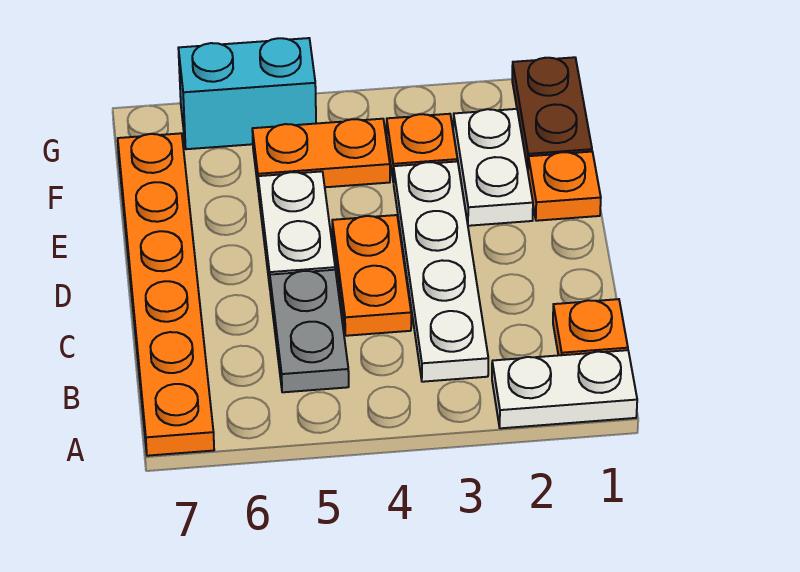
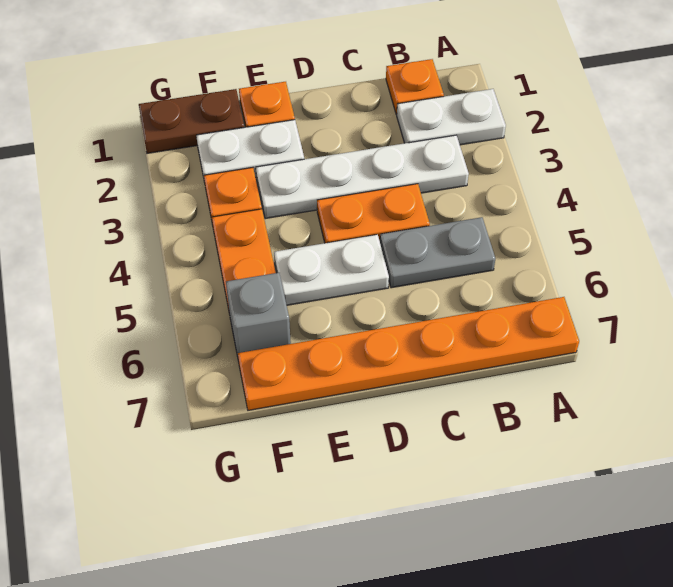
white 1x2 plate [492,350,637,428] -> white 1x2 plate turned to [397,89,506,145]
none -> grey 1x1 brick [226,273,291,362]
cyan 1x2 brick [178,38,316,149] -> none

